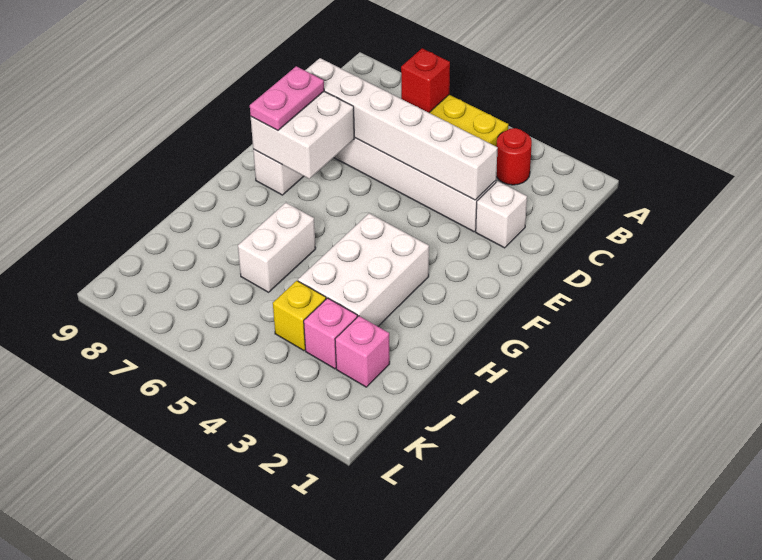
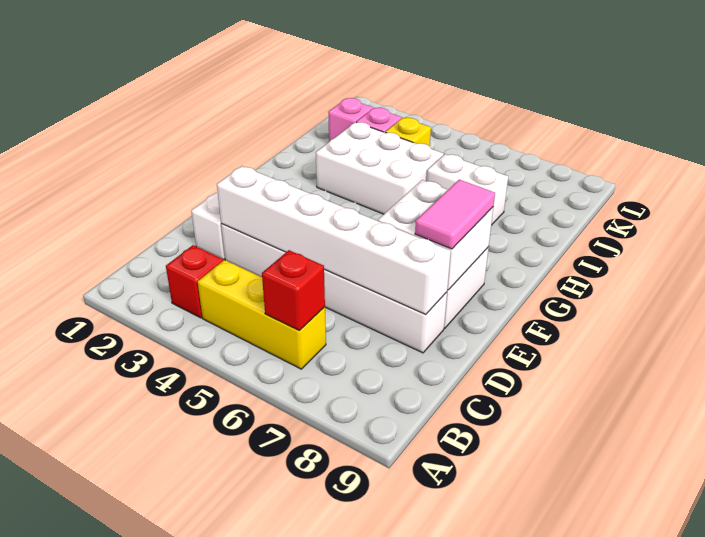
red 1x1 round brick [496,128,532,185] -> red 1x1 brick [166,245,223,318]
pink 1x2 plate [250,66,324,130] -> pink 1x2 tile [415,180,495,249]
white 2x3 brick [298,213,429,326] -> white 2x3 brick turned to [316,122,443,214]
white 1x2 brick [238,203,316,292] -> white 1x2 brick turned to [427,154,508,225]

